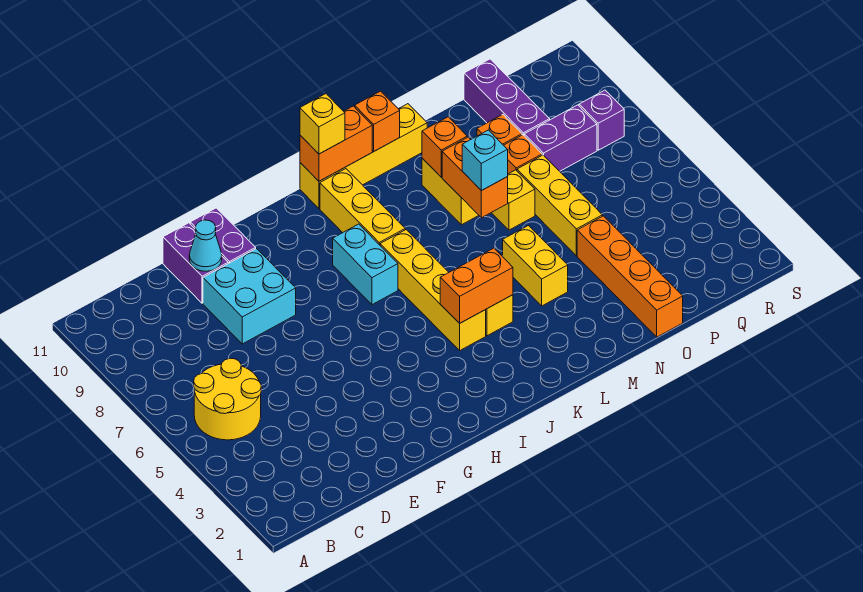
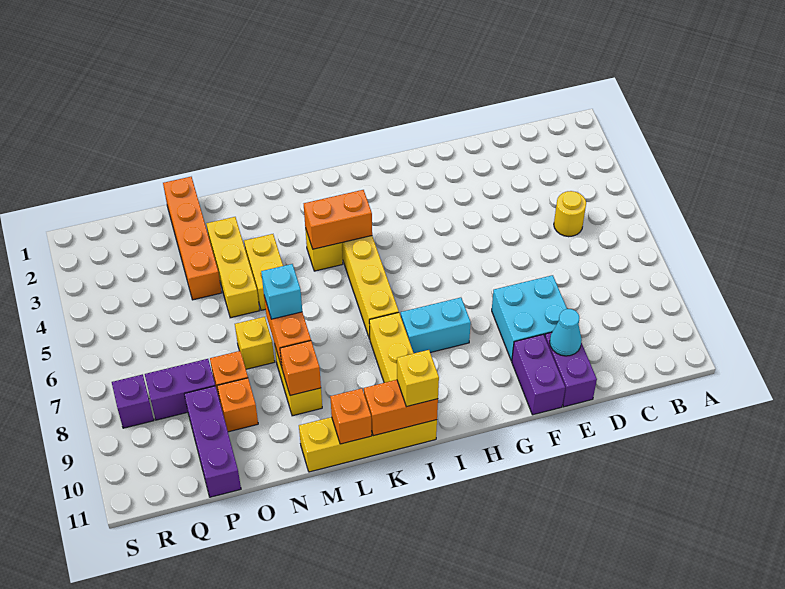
yellow 2x2 round brick [194,358,261,440] -> yellow 1x1 round brick [554,191,586,237]
cyan 1x2 brick [333,224,398,305] -> cyan 1x2 brick turned to [401,298,471,353]
yellow 1x3 brick [517,155,602,256] -> yellow 1x3 brick moved to [206,217,260,318]

